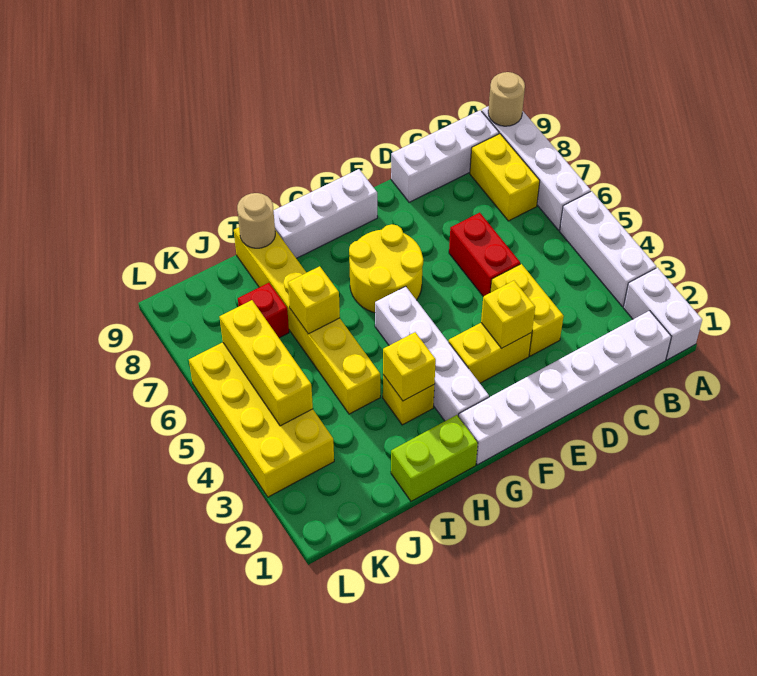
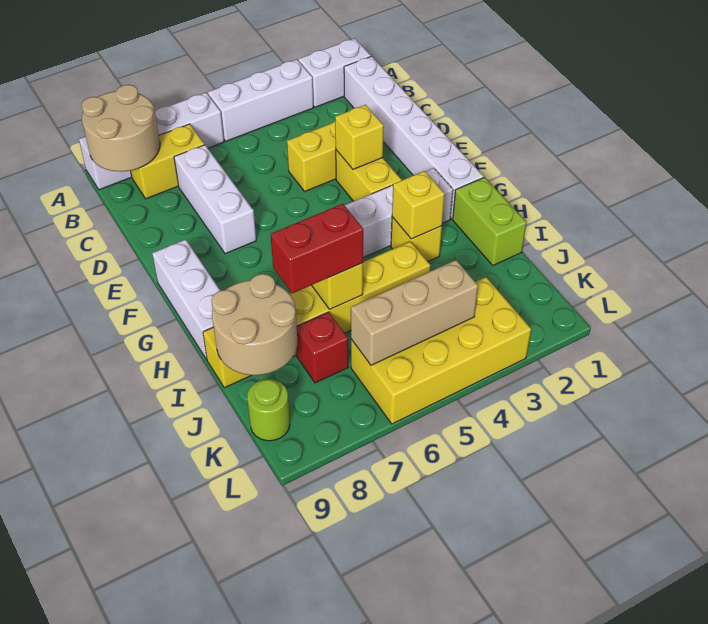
tan 1x1 round brick [488,72,525,126] -> tan 2x2 round brick [82,85,160,172]
white 1x3 brick [391,110,499,202] -> white 1x3 brick moved to [174,145,256,254]
red 1x2 brick [449,213,520,296] -> red 1x2 brick moved to [271,204,363,293]
yellow 2x2 round brick [349,224,423,313] -> none
tan 1x1 round brick [237,193,275,248] -> tan 2x2 round brick [212,274,297,375]
yellow 1x3 brick [219,300,313,426] -> tan 1x3 brick [351,260,478,365]
none -> lime 1x1 round brick [247,379,290,441]

